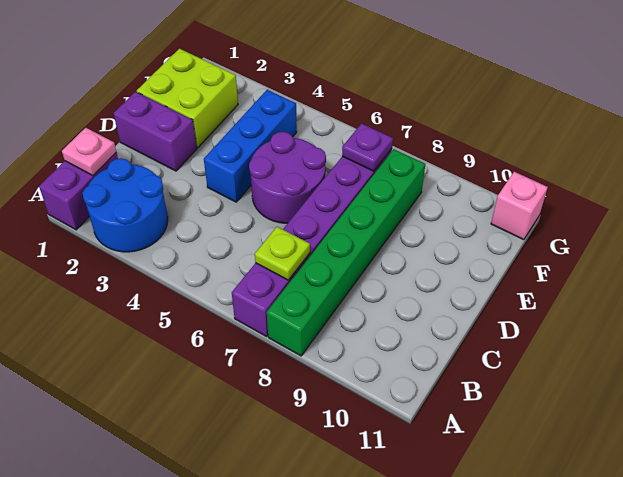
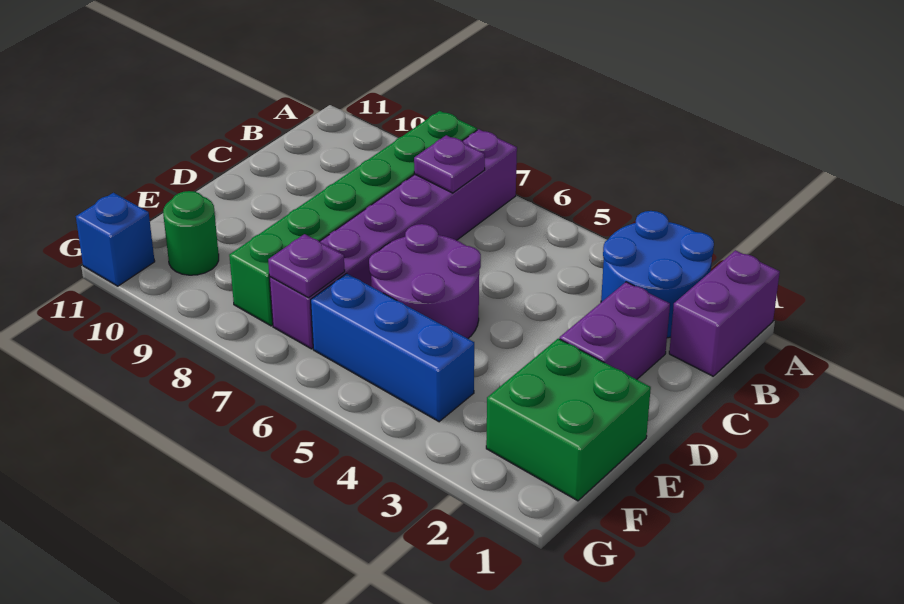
pink 1x1 plate [62,128,116,176] -> none
lime 1x1 plate [255,227,310,280] -> purple 1x1 plate [414,135,485,193]
purple 1x2 brick [114,92,197,171] -> purple 1x2 brick turned to [560,282,670,379]
blue 1x3 brick [204,90,297,202] -> blue 1x3 brick turned to [311,273,474,422]
lime 2x2 brick [137,49,238,148] -> green 2x2 brick [486,339,651,501]
none -> green 1x1 round brick [163,191,219,275]
pink 1x1 brick [491,172,548,240] -> blue 1x1 brick [76,193,155,286]

